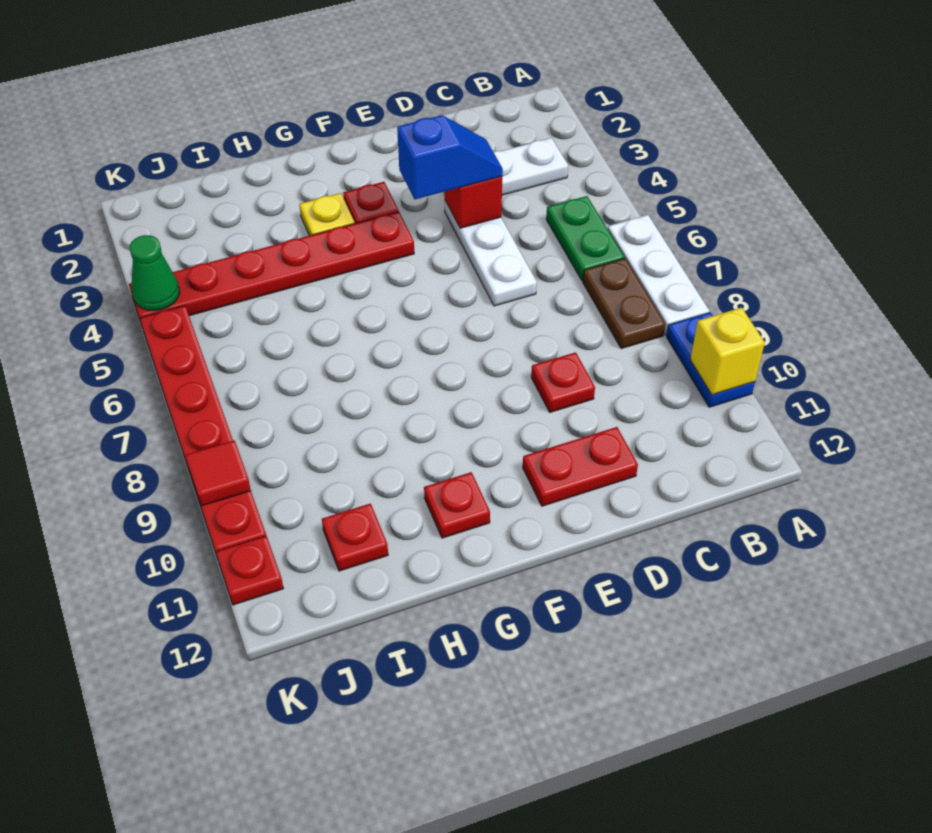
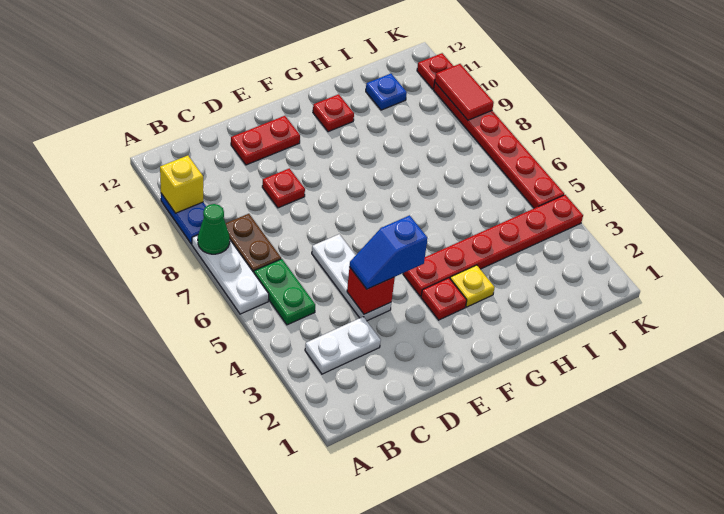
red 1x1 plate [322,504,388,571] -> blue 1x1 plate [366,74,407,110]
green 1x1 cone [130,235,180,311] -> green 1x1 cone moved to [198,204,230,254]
red 1x1 tile [185,440,251,506] -> red 1x2 tile [435,64,494,120]

